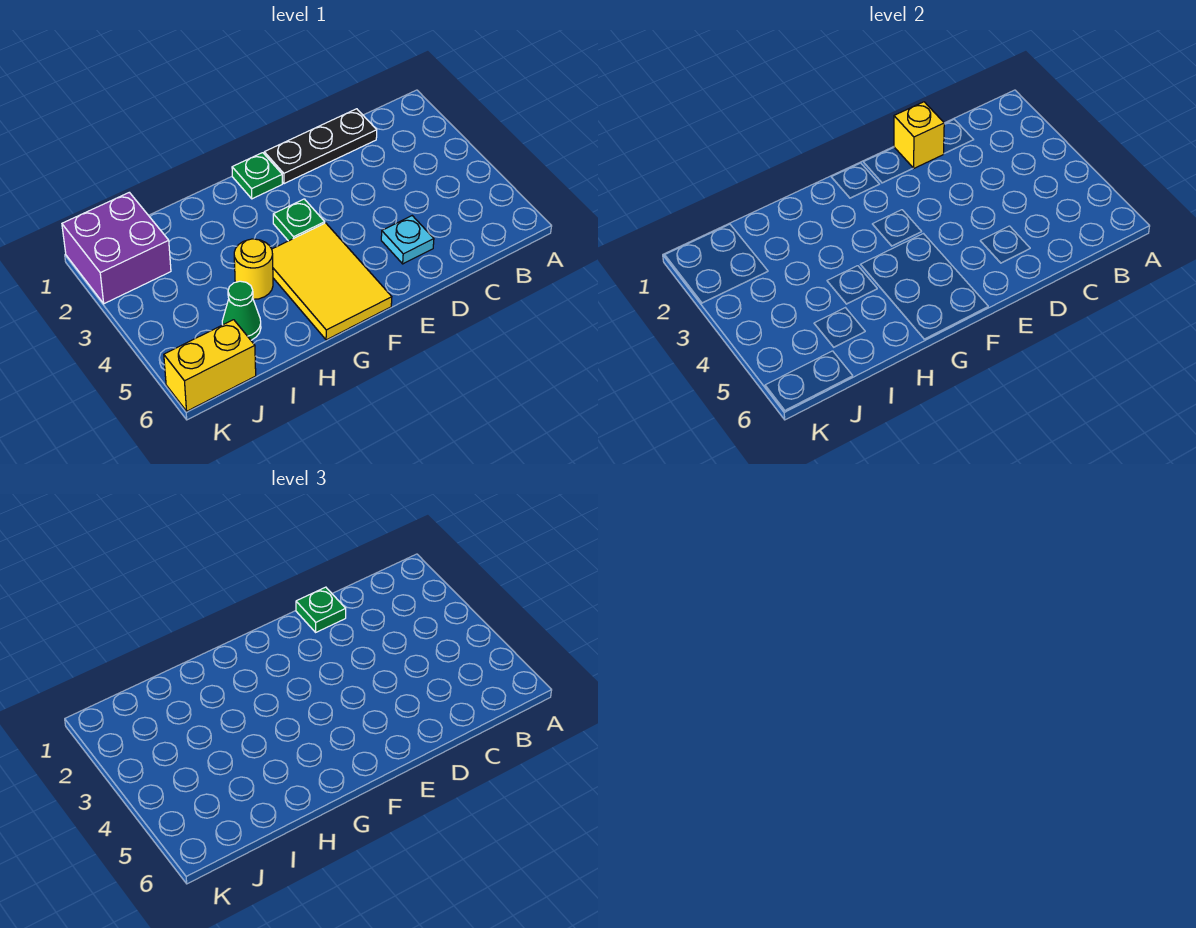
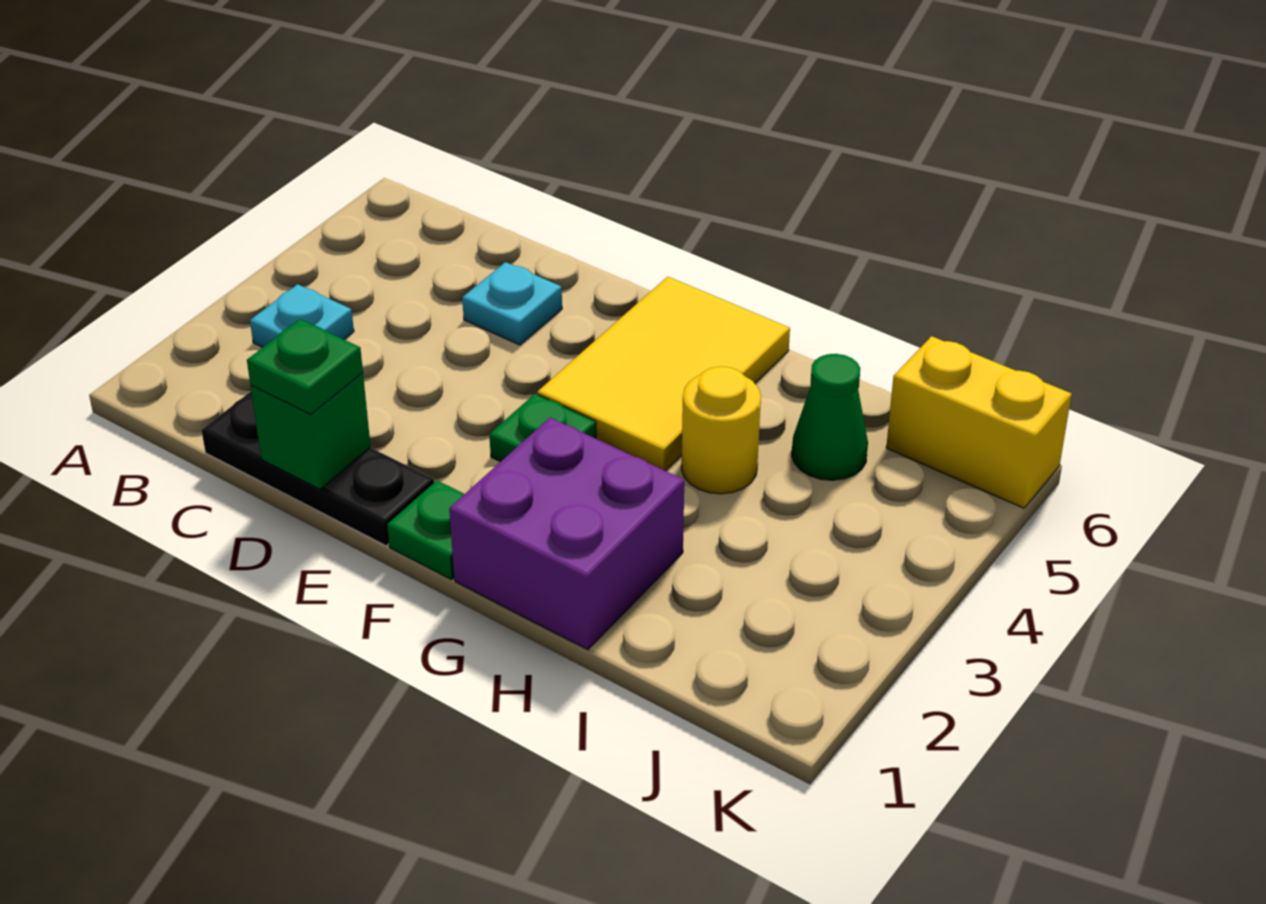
none -> cyan 1x1 plate [250,284,354,347]
yellow 1x1 brick [894,102,944,168] -> green 1x1 brick [251,373,371,489]
purple 2x2 brick [62,192,171,304] -> purple 2x2 brick moved to [449,418,684,650]

